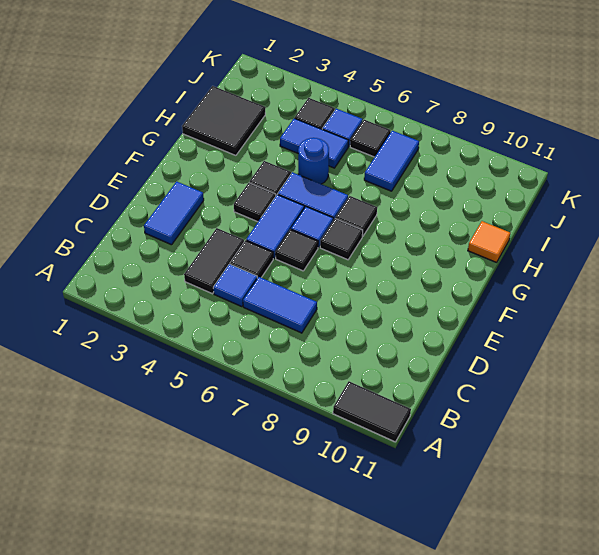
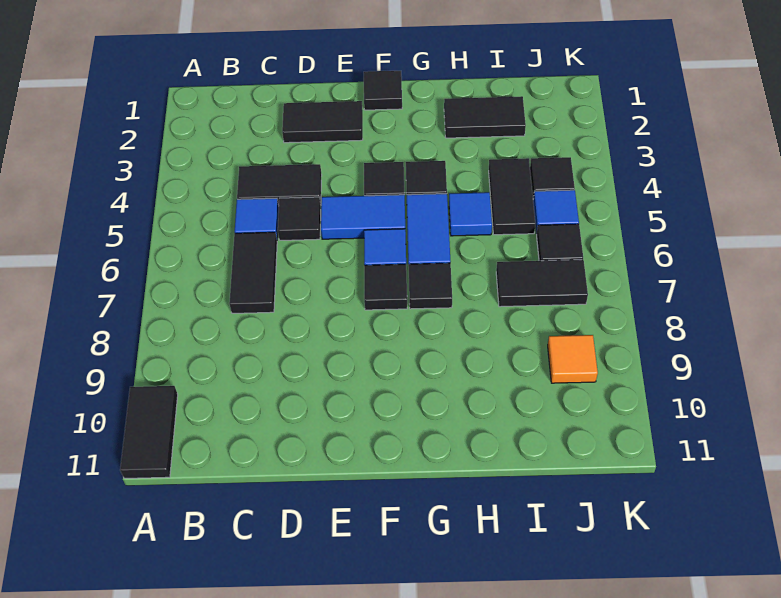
blue 1x2 tile [243,277,317,333] -> black 1x2 tile [229,232,277,313]
blue 1x2 tile [144,182,204,245] -> black 1x2 tile [282,101,363,143]
black 1x1 tile [275,229,318,271] -> black 1x1 tile moved to [364,71,402,110]
black 2x2 tile [182,86,265,155] -> black 1x2 tile [444,96,526,138]
blue 1x1 round brick [298,138,329,184] -> blue 1x1 tile [449,192,492,236]
orange 1x1 tile [468,221,510,262] -> orange 1x1 tile moved to [548,335,598,383]
blue 1x2 tile [280,118,348,168] -> black 1x2 tile [489,158,535,235]
blue 1x2 tile [364,131,419,191] -> black 1x2 tile [496,260,588,307]

